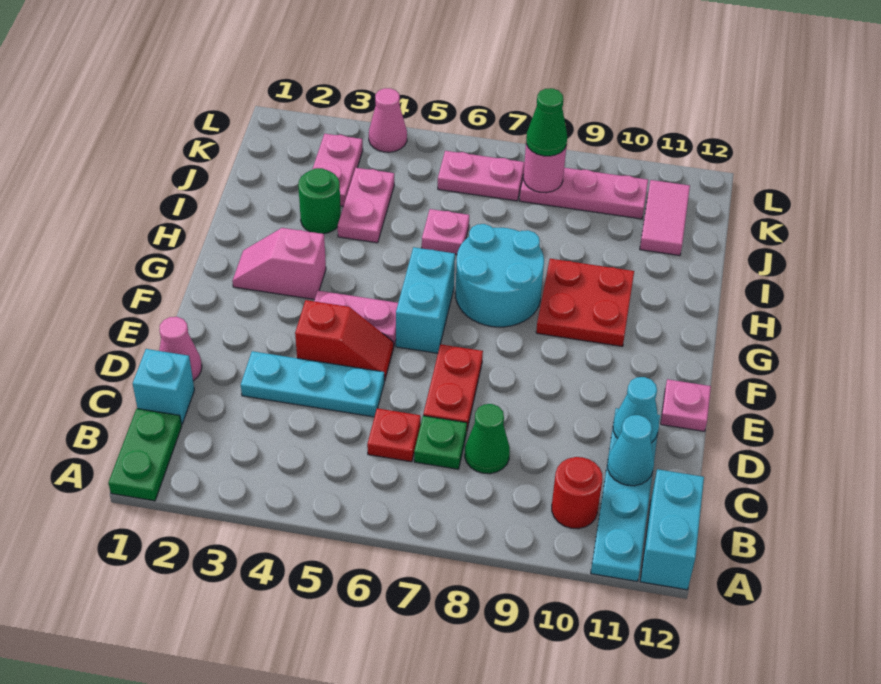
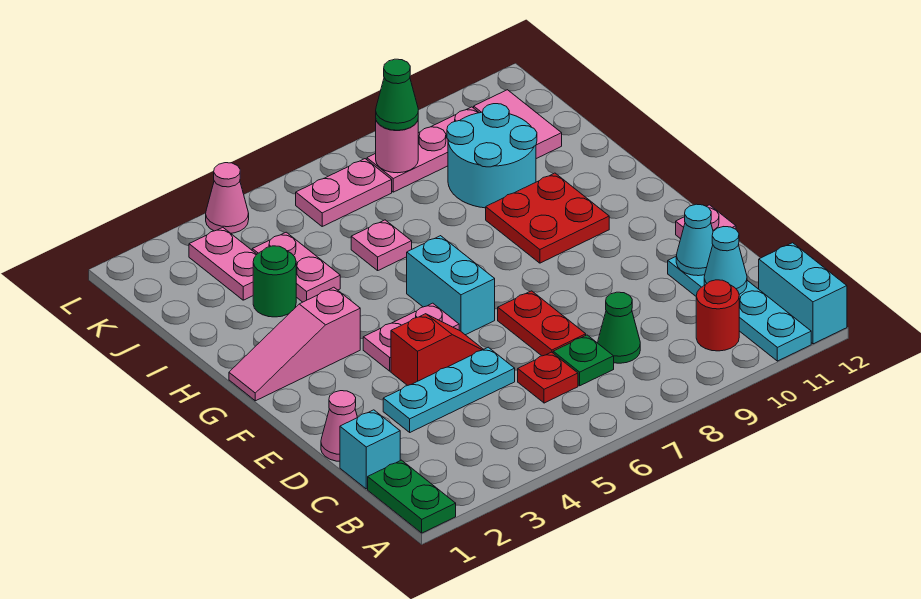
pink 1x2 slope [233,228,326,300] -> pink 1x3 slope [229,287,360,401]
cyan 2x2 round brick [455,224,544,327] -> cyan 2x2 round brick moved to [447,104,537,208]

